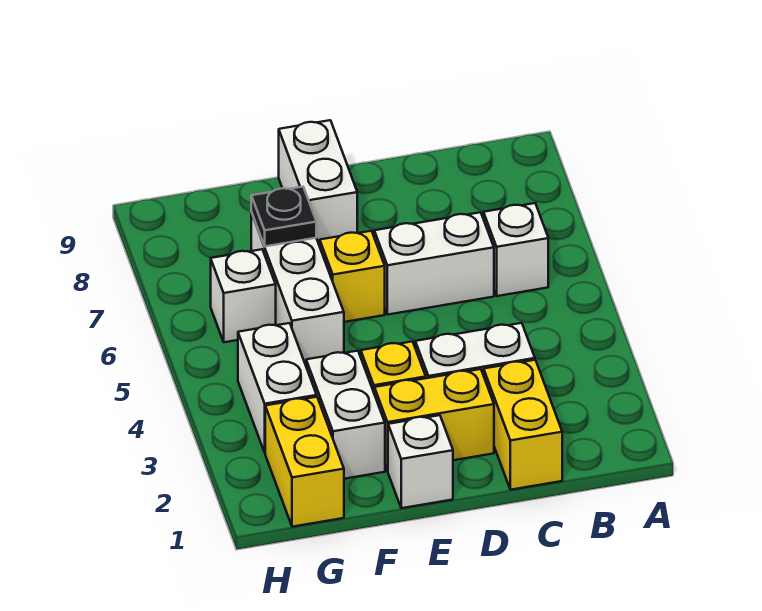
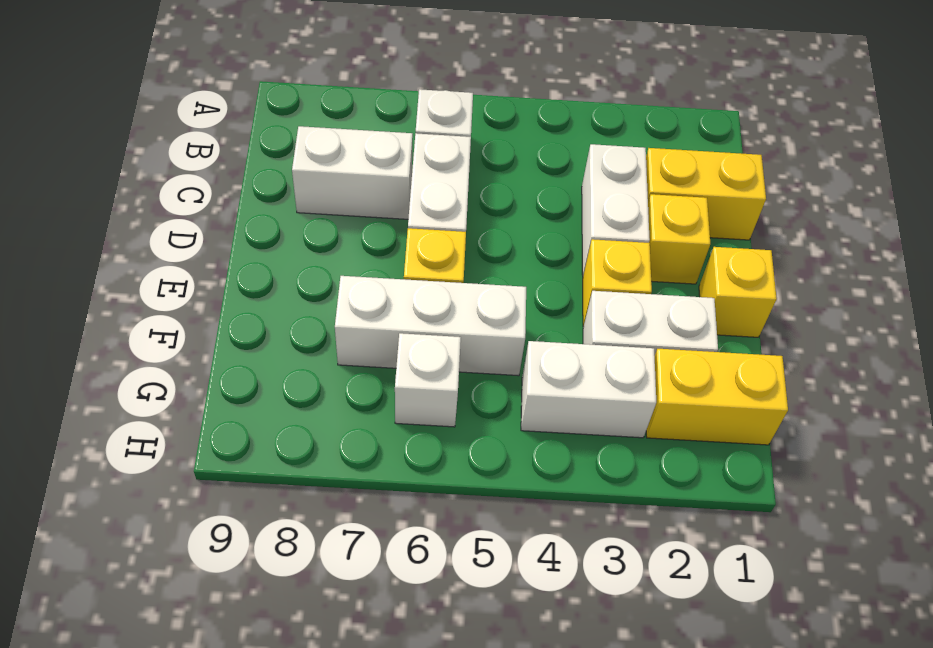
yellow 1x2 brick [374,369,494,471] -> yellow 1x1 brick [648,194,710,284]
white 1x1 brick [388,415,453,508] -> yellow 1x1 brick [699,247,777,337]
white 1x2 brick [279,120,357,246] -> white 1x2 brick moved to [292,126,413,219]
black 1x1 plate [251,187,316,246] -> none

